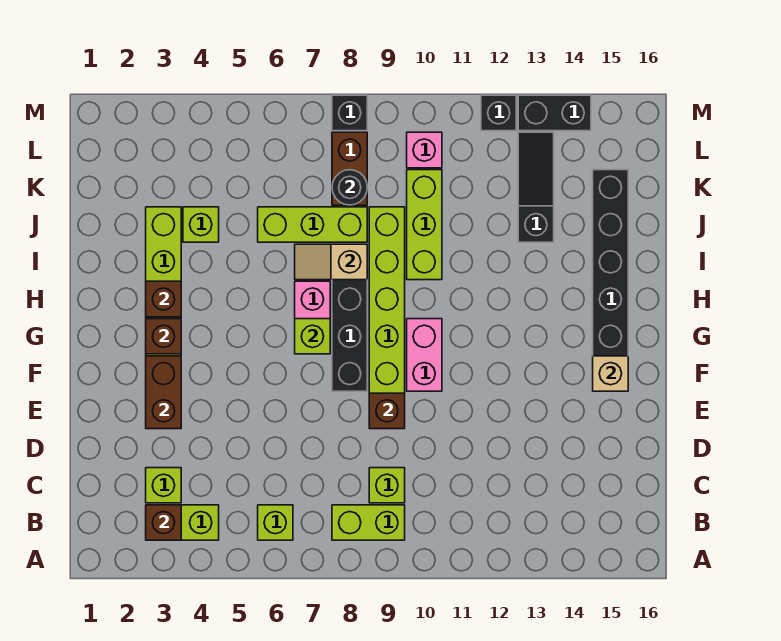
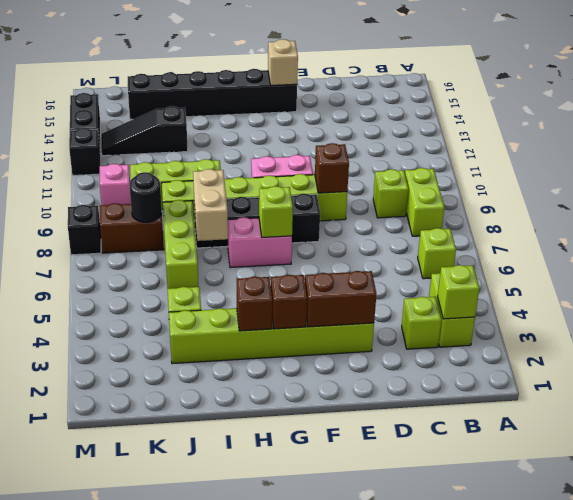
brown 1x1 brick [146,505,181,540] -> lime 1x1 brick [438,265,479,319]
tan 1x2 slope [295,244,367,280] -> tan 1x2 brick [193,169,228,241]

